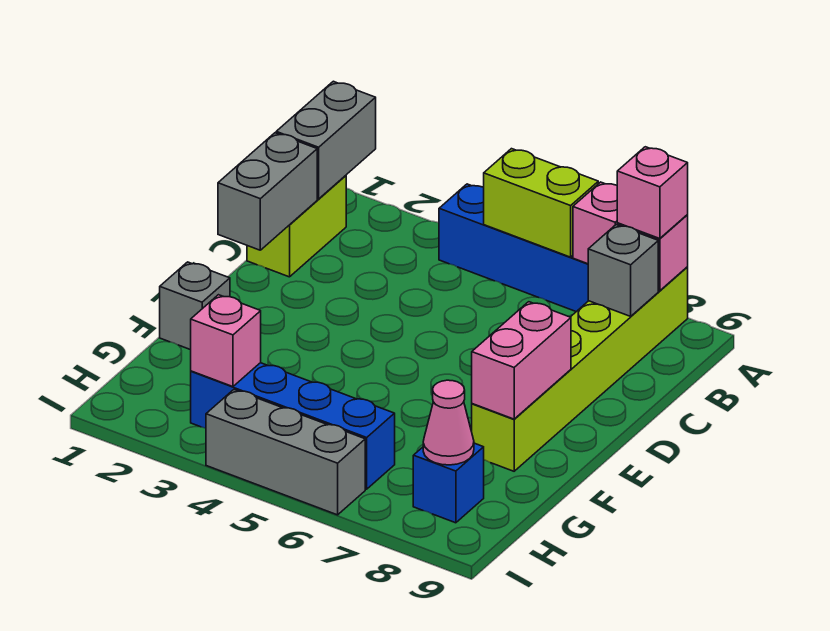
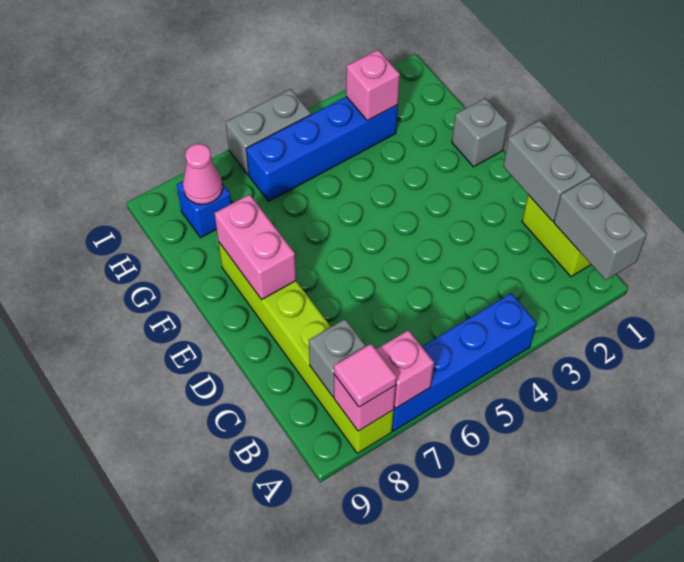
lime 1x2 brick [484,149,598,257] -> none
pink 1x1 brick [617,147,688,239] -> pink 1x1 tile [334,344,397,407]
grey 1x3 brick [206,390,365,515] -> grey 1x2 brick [226,89,311,175]

